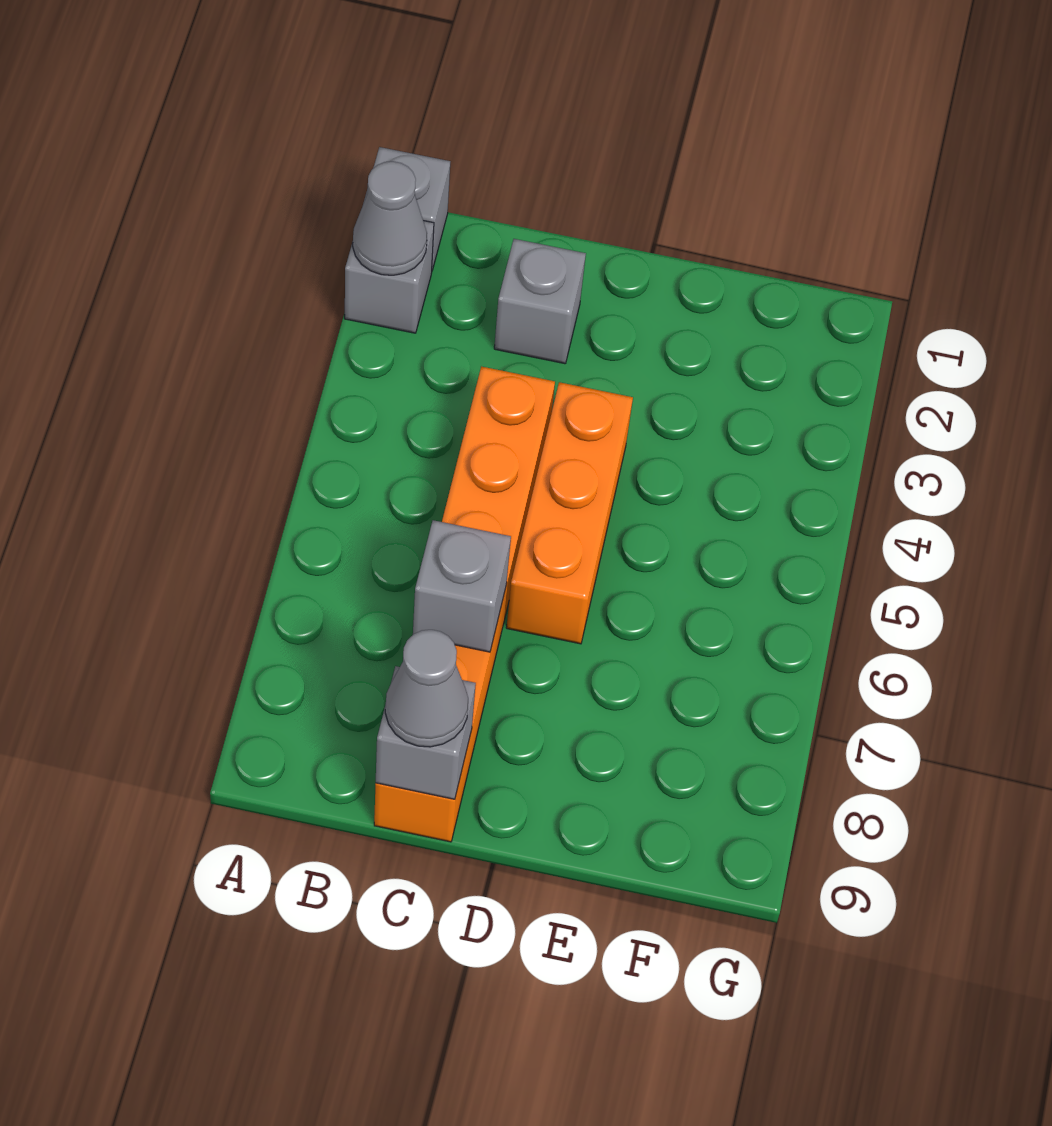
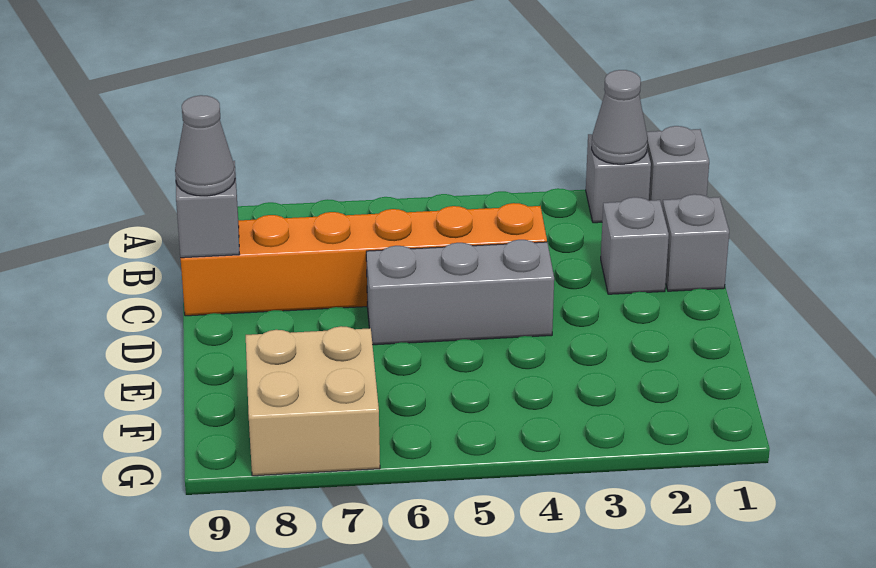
grey 1x1 brick [413,520,511,652] -> grey 1x1 brick moved to [662,194,729,291]
orange 1x3 brick [506,382,633,644] -> grey 1x3 brick [366,240,554,345]
none -> tan 2x2 brick [246,326,380,476]

